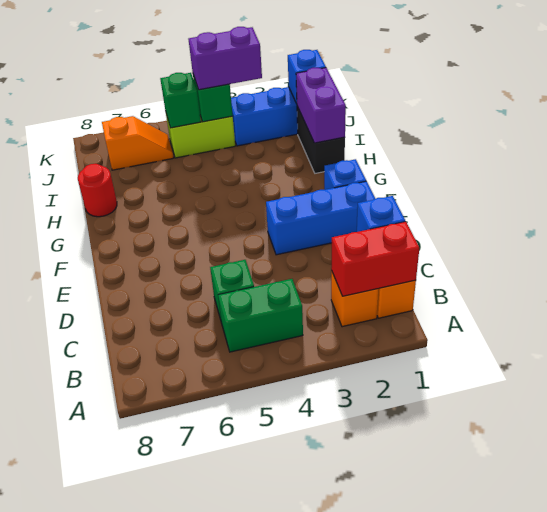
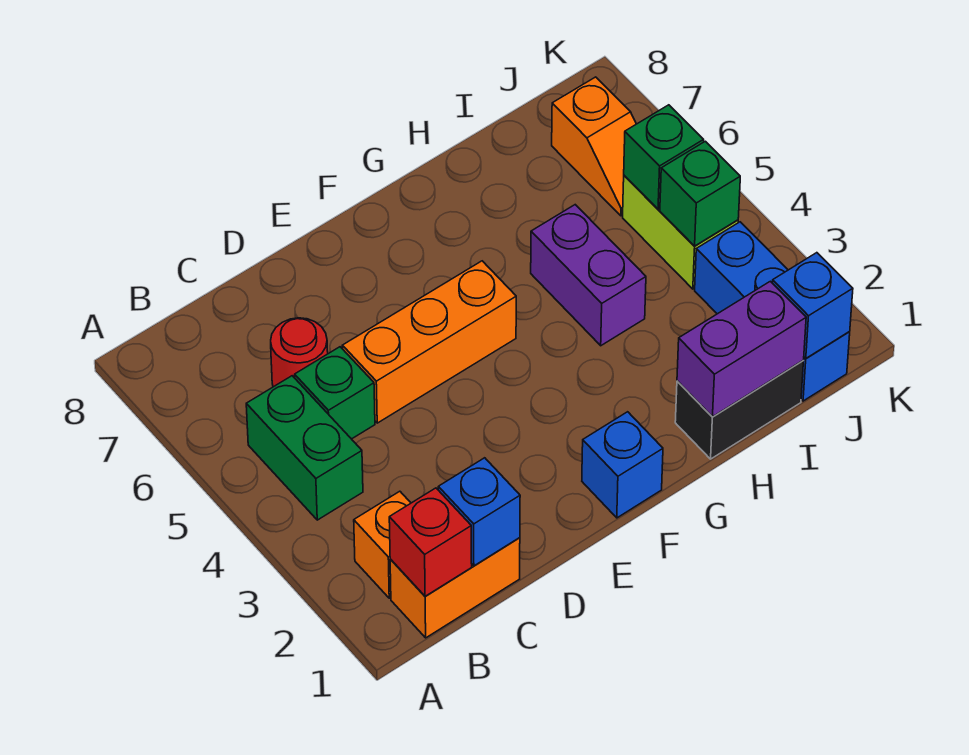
red 1x2 brick [331,222,419,296] -> red 1x1 brick [389,488,472,596]
none -> orange 1x3 brick [342,261,516,423]
blue 1x3 brick [266,181,375,255] -> none
red 1x1 round brick [78,164,117,217] -> red 1x1 round brick moved to [271,318,328,387]
purple 1x2 brick [189,27,262,90] -> purple 1x2 brick moved to [531,205,646,346]

